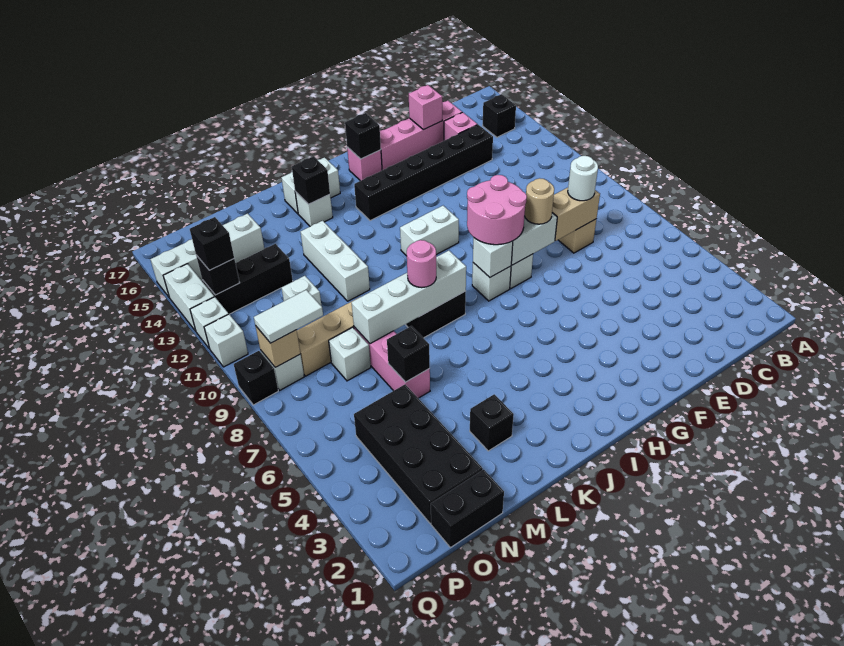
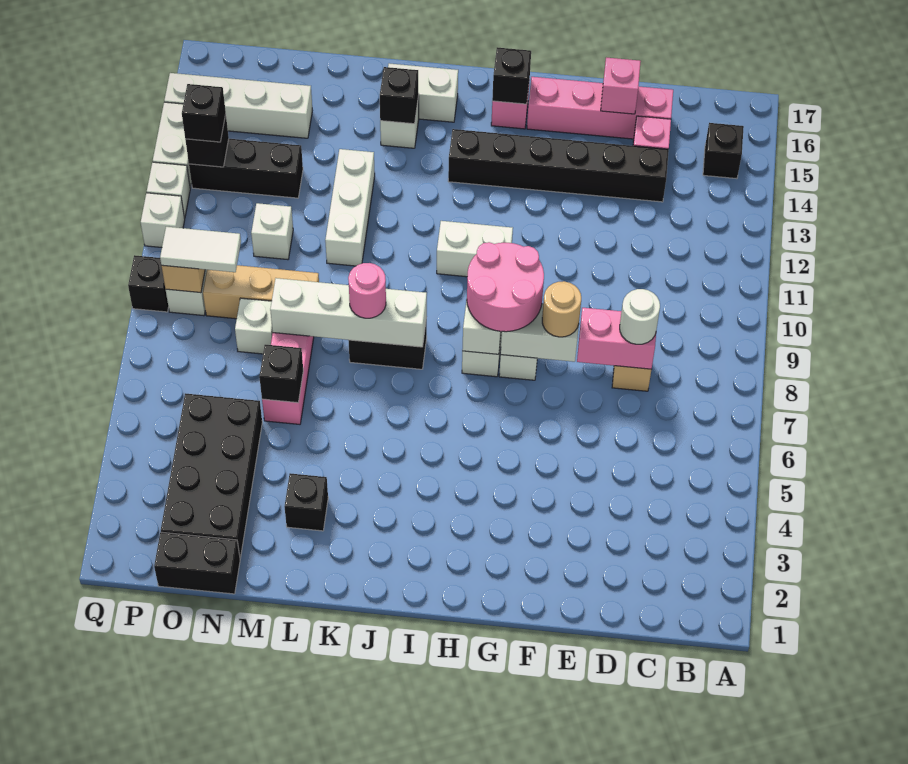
tan 1x2 brick [552,188,600,241] -> pink 1x2 brick [577,308,656,369]

